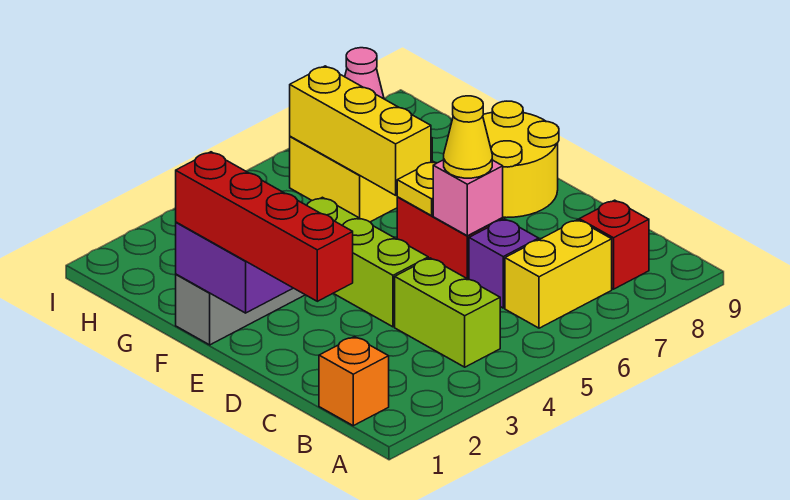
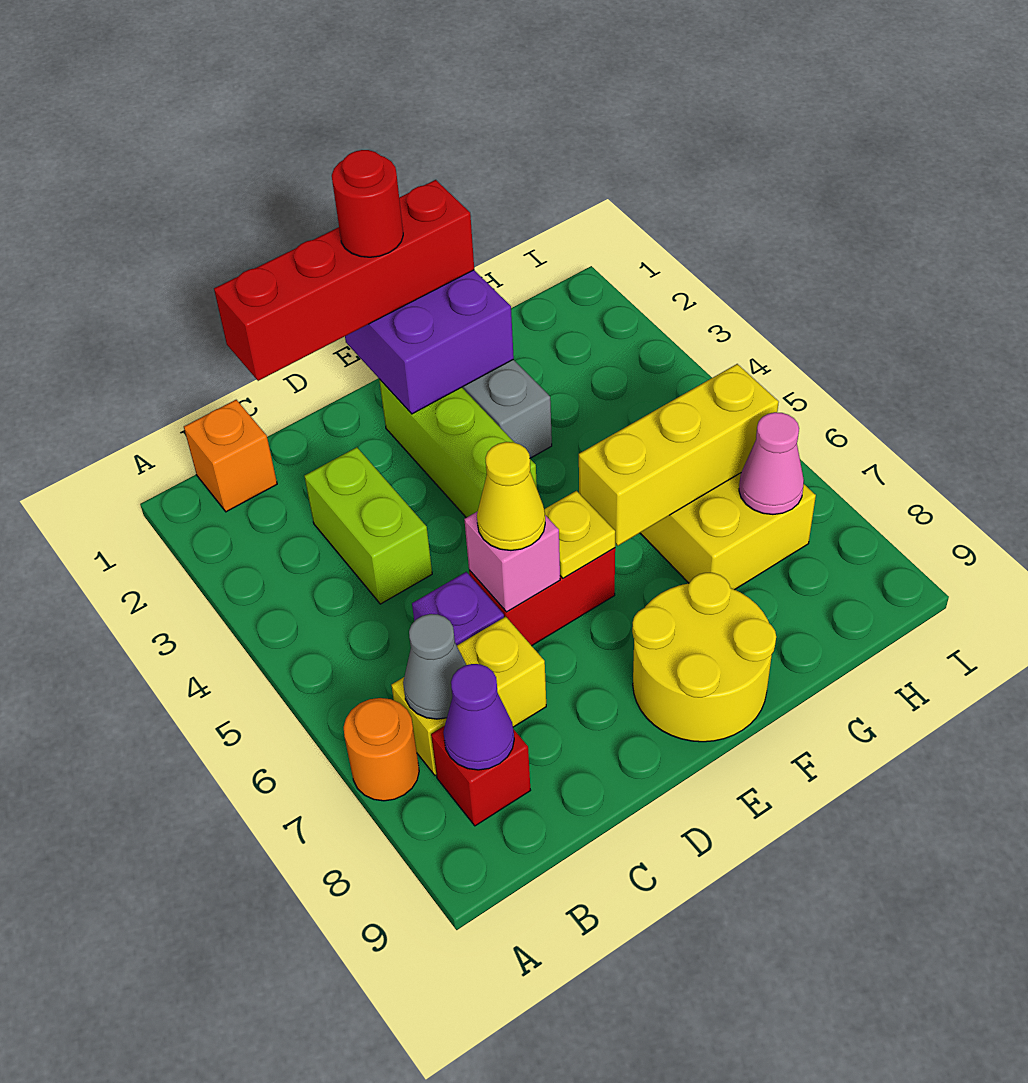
none -> orange 1x1 round brick [344,698,419,801]
lime 1x2 brick [395,258,500,367] -> lime 1x2 brick turned to [304,447,432,604]
yellow 1x2 brick [505,220,612,328] -> yellow 1x2 brick turned to [391,617,546,776]
none -> grey 1x1 cone [403,614,466,719]
none -> purple 1x1 cone [443,664,514,770]
lime 1x3 brick [307,197,428,327] -> lime 1x3 brick turned to [379,379,537,518]
none -> red 1x1 round brick [332,150,403,257]

